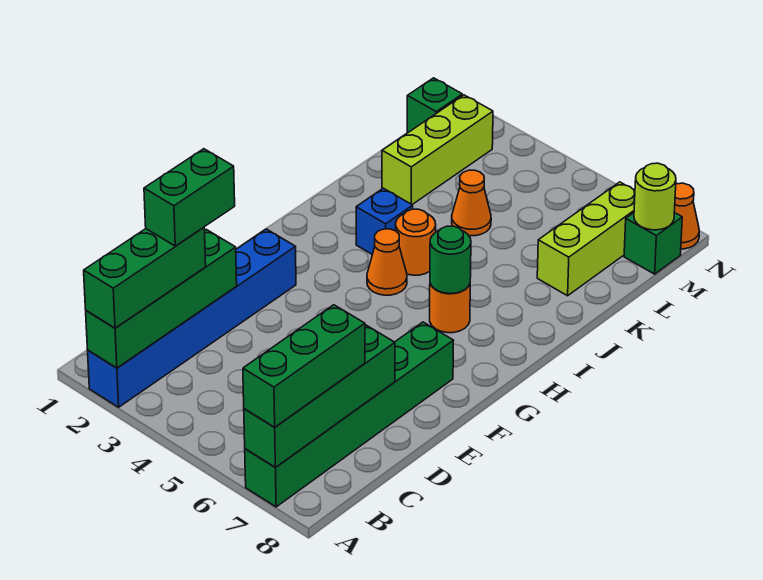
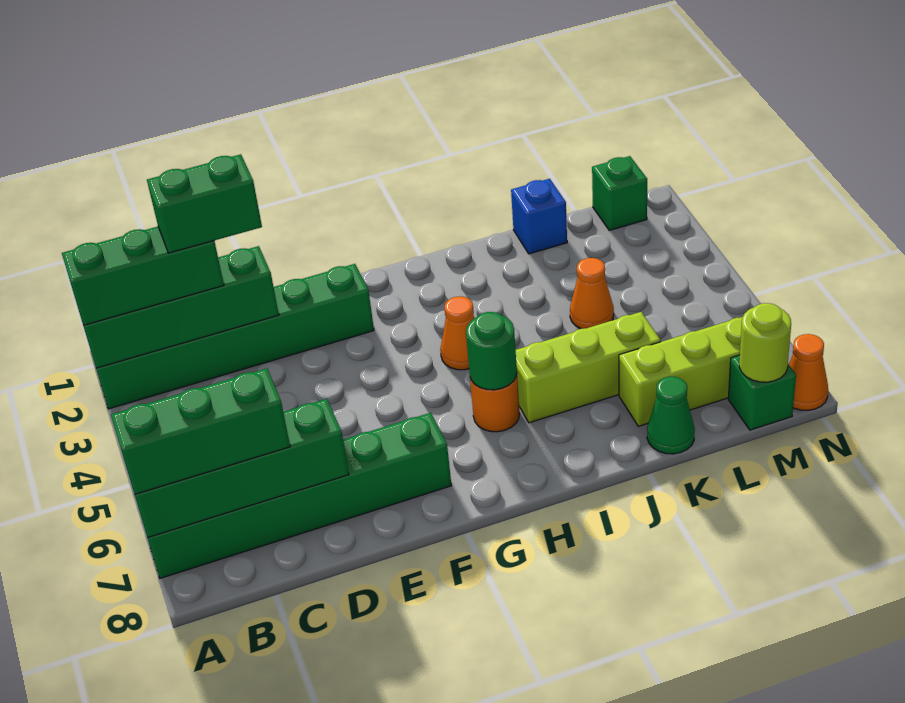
blue 1x6 brick [88,229,296,407] -> green 1x6 brick [96,264,374,409]
blue 1x1 brick [356,188,413,255] -> blue 1x1 brick moved to [511,179,567,254]
orange 1x1 round brick [396,209,436,275] -> none
lime 1x3 brick [382,95,493,205] -> lime 1x3 brick moved to [516,312,661,423]
none -> green 1x1 cone [647,377,695,454]

